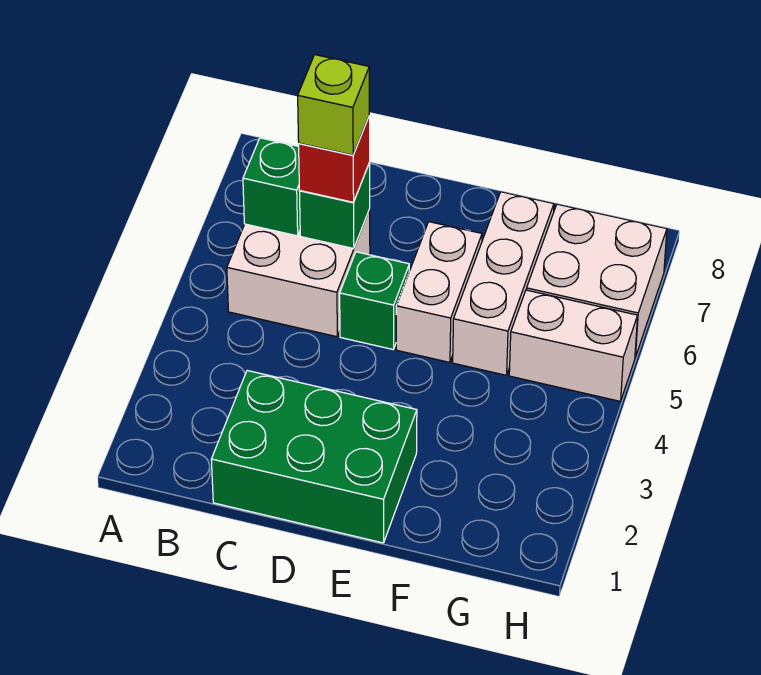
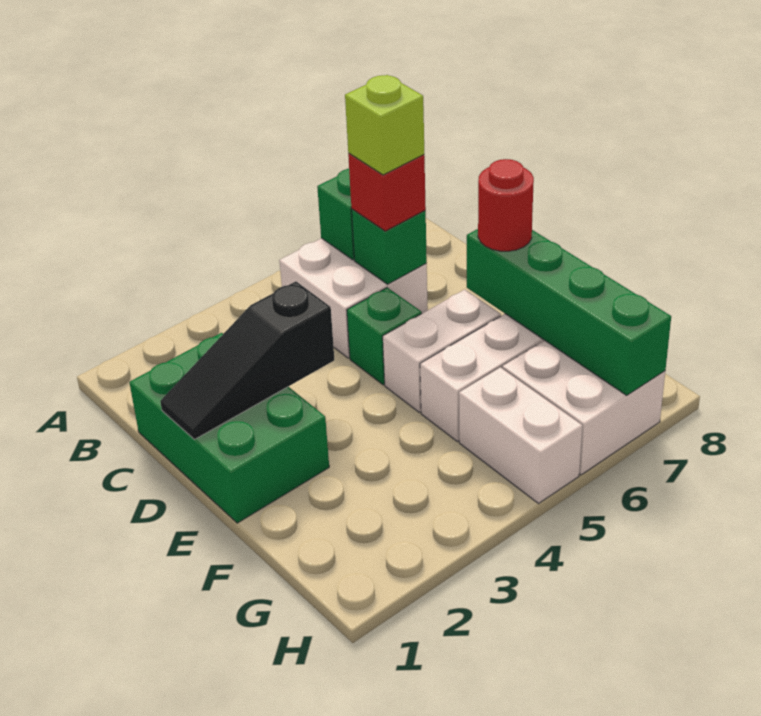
none -> black 1x3 slope [160,281,334,439]
none -> green 1x4 brick [467,229,671,395]
none -> red 1x1 round brick [478,159,534,251]

